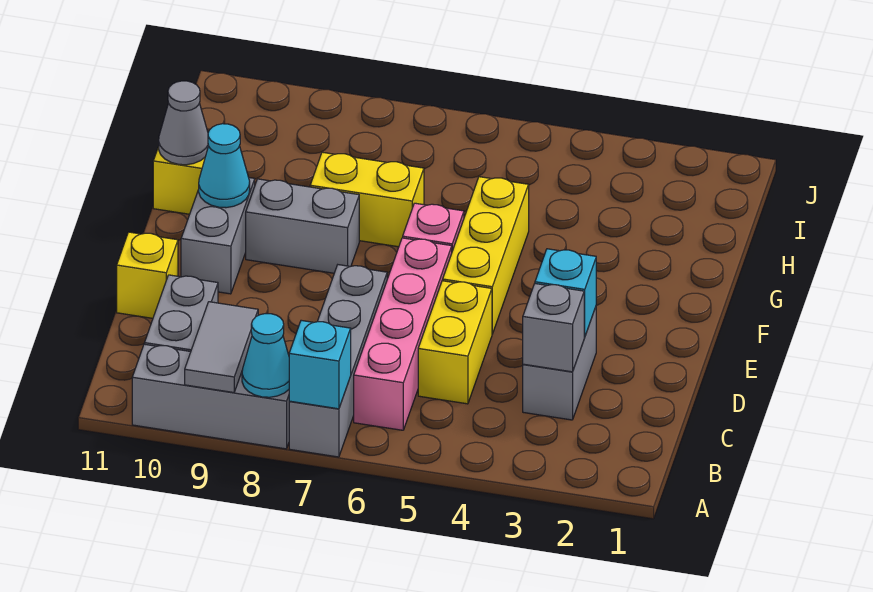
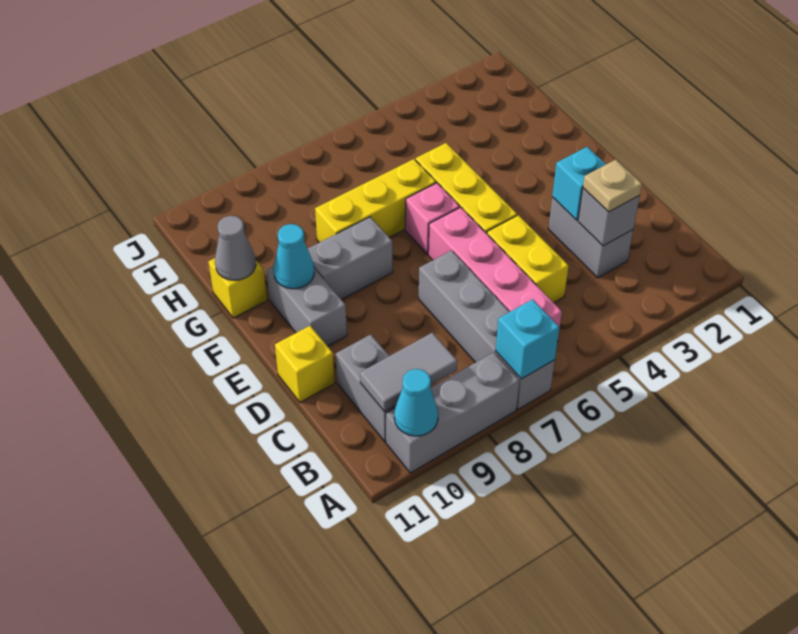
cyan 1x1 cone [242,314,289,397] -> cyan 1x1 cone moved to [394,369,438,436]
grey 1x2 tile [185,302,258,393] -> grey 1x2 tile turned to [360,333,457,412]
none -> tan 1x1 plate [583,160,642,212]
yellow 1x2 brick [310,152,424,247] -> yellow 1x3 brick [315,159,436,243]

